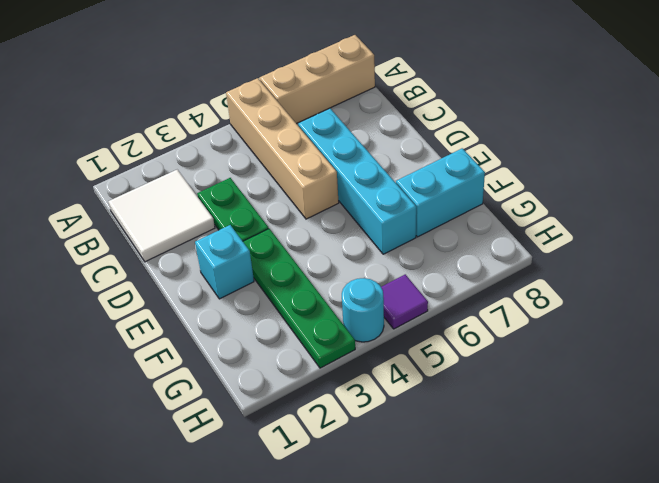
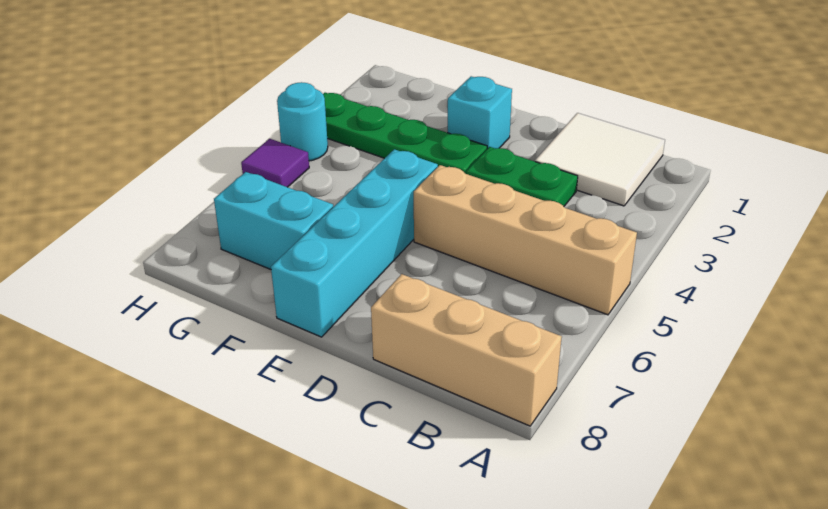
tan 1x3 brick [260,35,375,124] -> tan 1x3 brick turned to [371,274,562,426]
cyan 1x4 brick [298,108,416,254] -> cyan 1x4 brick turned to [271,149,438,337]
cyan 1x2 brick [396,148,485,237] -> cyan 1x2 brick turned to [214,172,333,269]

